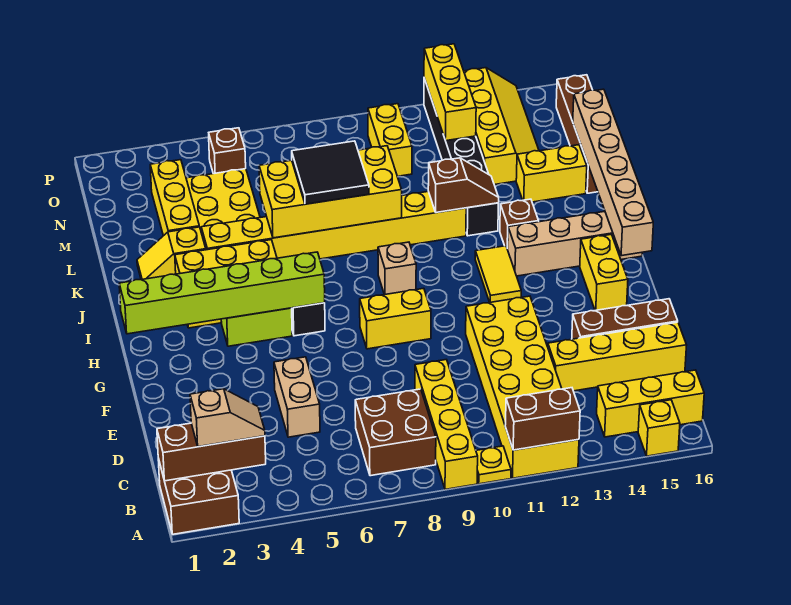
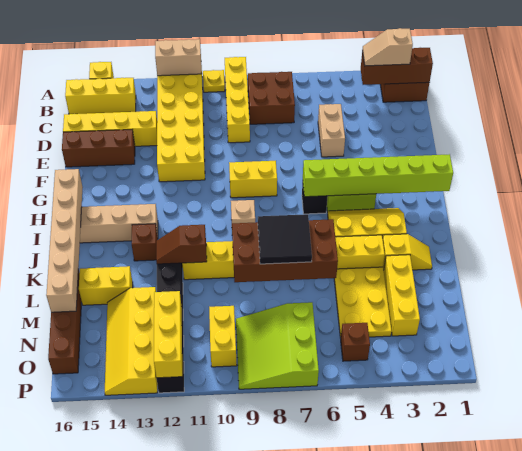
brown 1x2 brick [505,388,580,450] -> tan 1x2 brick [155,39,202,76]
yellow 1x2 brick [580,235,628,311] -> none
yellow 1x2 tile [475,246,521,302] -> none
yellow 2x4 brick [259,146,402,238] -> brown 2x4 brick [232,219,338,282]
none -> lime 3x3 slope [236,302,319,389]

